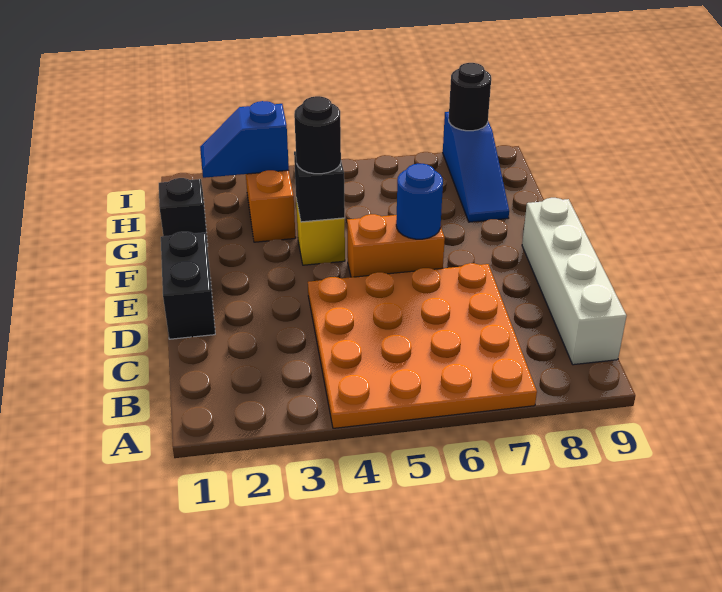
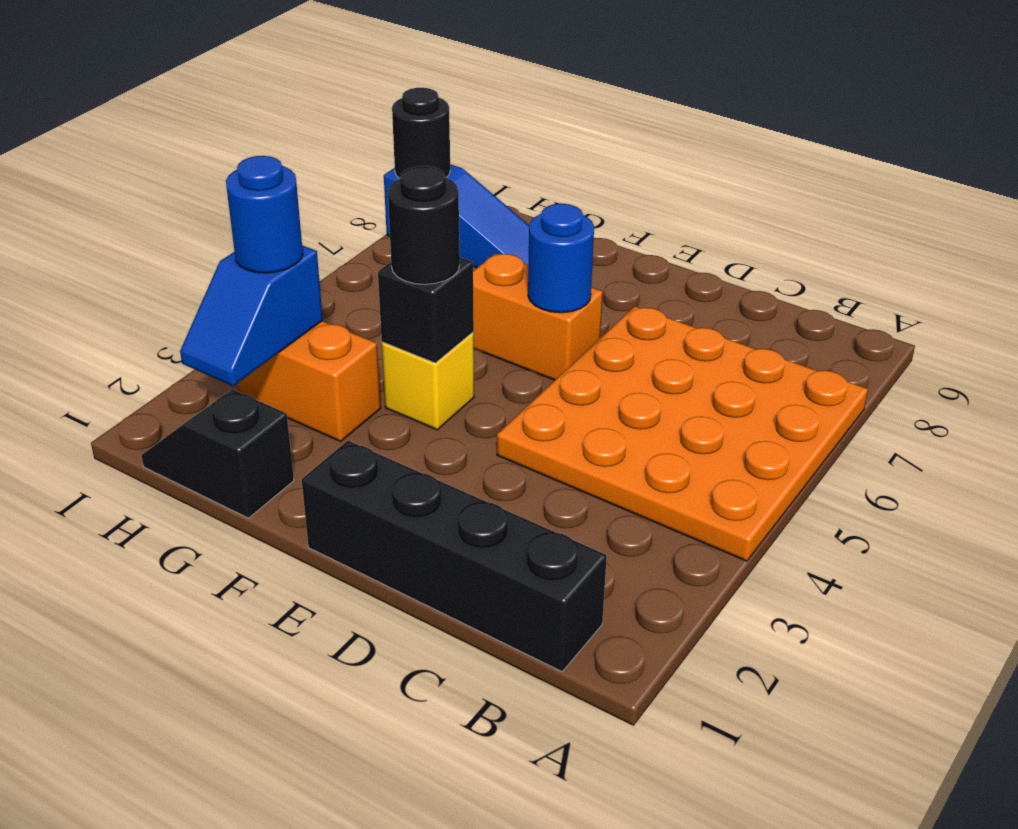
white 1x4 brick [522,198,626,365] -> none
black 1x2 brick [161,232,215,339] -> black 1x4 brick [302,441,607,672]
orange 1x2 brick [347,214,445,277] -> orange 1x2 brick turned to [473,253,603,380]
none -> blue 1x1 round brick [226,156,303,273]

